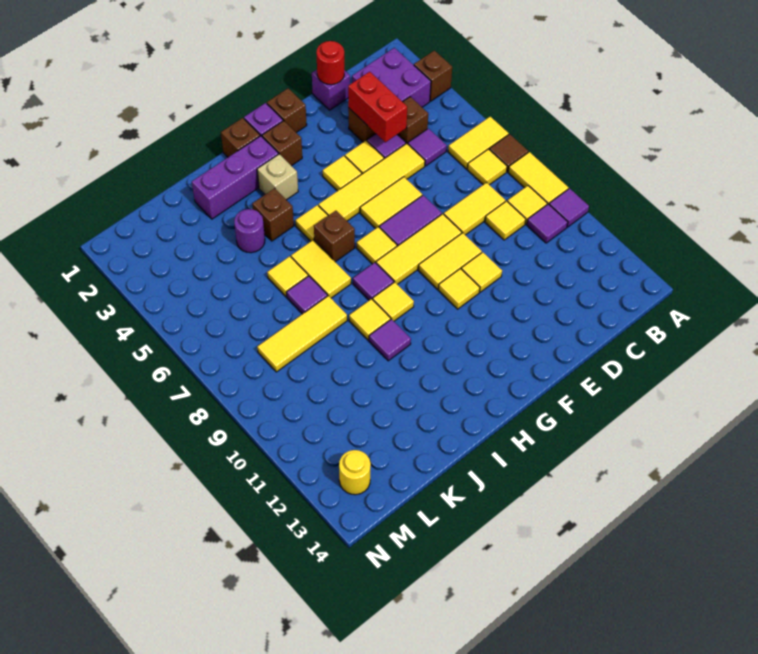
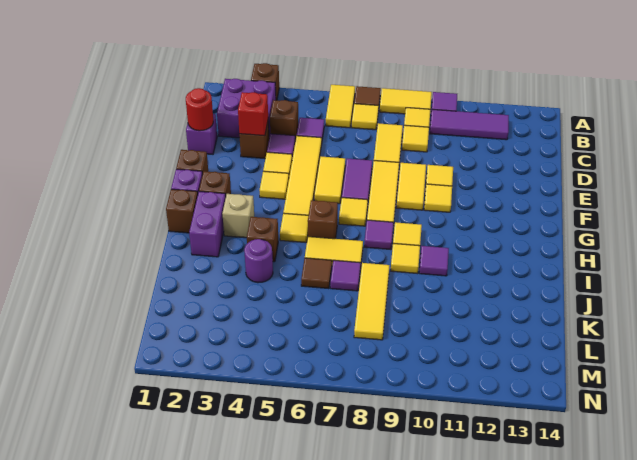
purple 1x1 tile [527,204,568,243] -> purple 1x3 tile [430,109,509,140]
red 1x2 brick [348,72,407,142] -> red 1x1 brick [238,92,268,136]
purple 1x3 brick [192,136,278,219] -> purple 1x2 brick [189,191,226,257]
yellow 1x1 tile [267,256,308,296] -> brown 1x1 tile [301,258,332,289]
yellow 1x1 round brick [339,450,371,495] -> none

